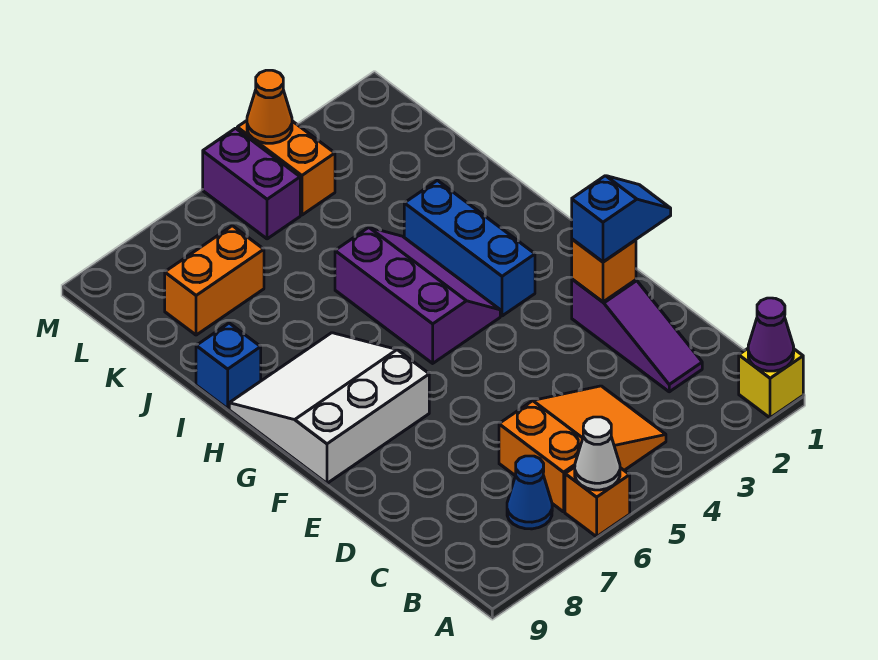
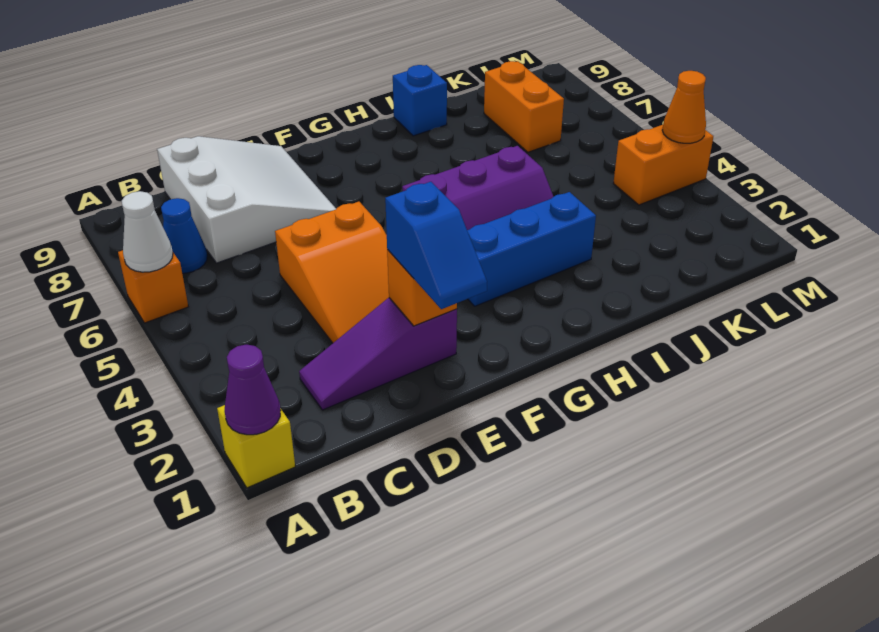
orange 2x3 slope [499,386,666,512] -> orange 2x3 slope moved to [275,202,389,343]
white 3x3 slope [229,333,429,483] -> white 3x3 slope moved to [157,136,336,263]
purple 1x2 brick [203,128,300,239] -> none

